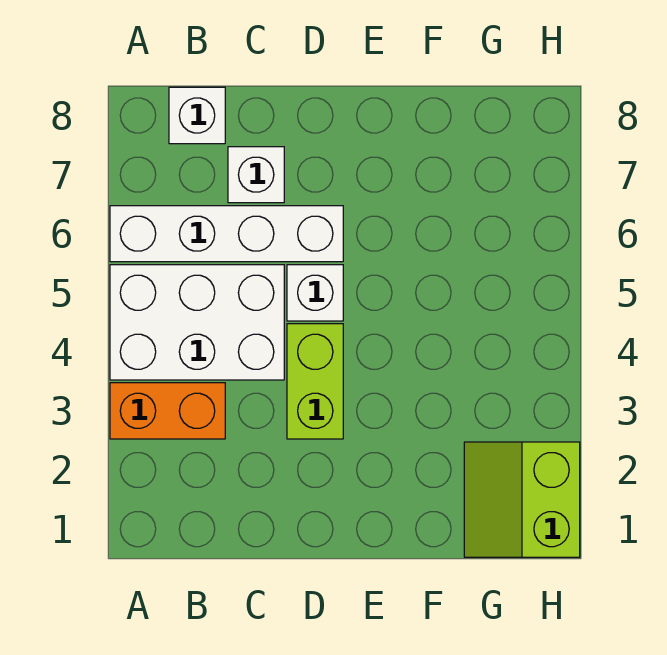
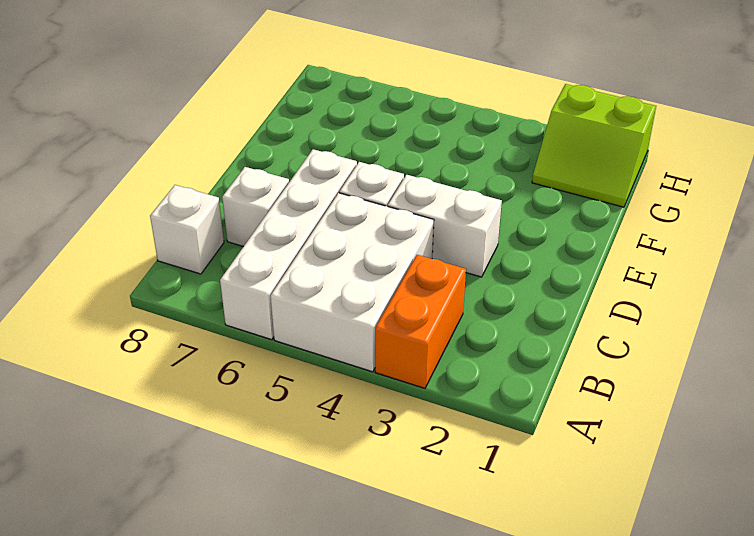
lime 1x2 brick [287,324,343,439] -> white 1x2 brick [388,175,502,277]

